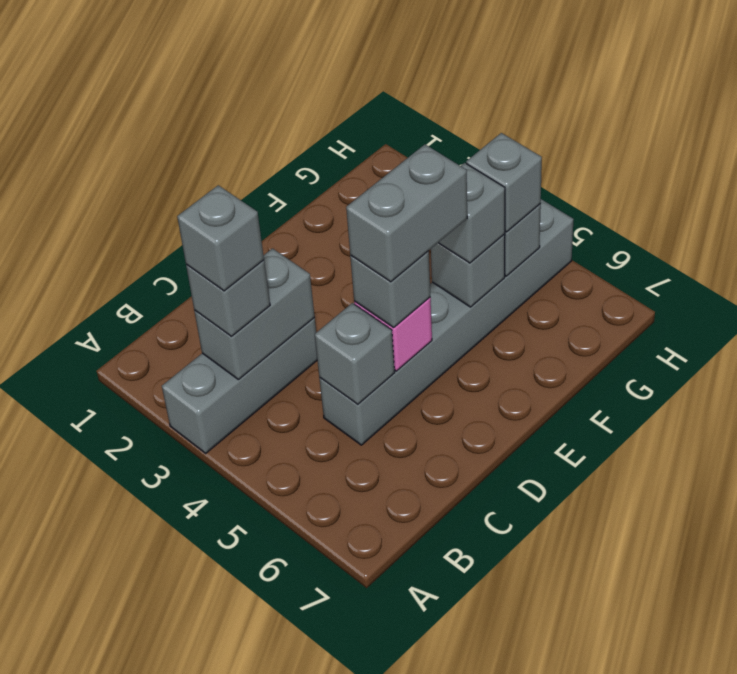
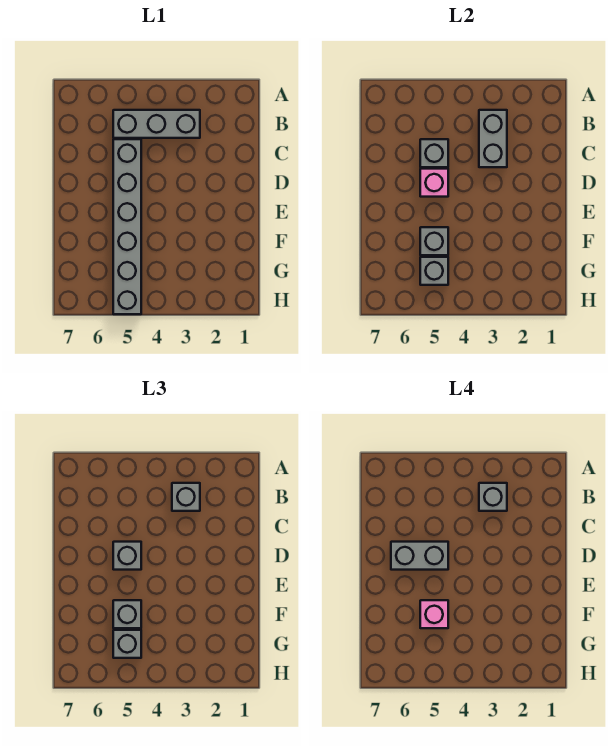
grey 1x3 brick [162,318,317,453] -> grey 1x3 brick turned to [113,110,200,138]
grey 1x2 brick [346,145,467,282] -> grey 1x2 brick turned to [391,542,448,570]
none -> pink 1x1 brick [420,600,448,628]

